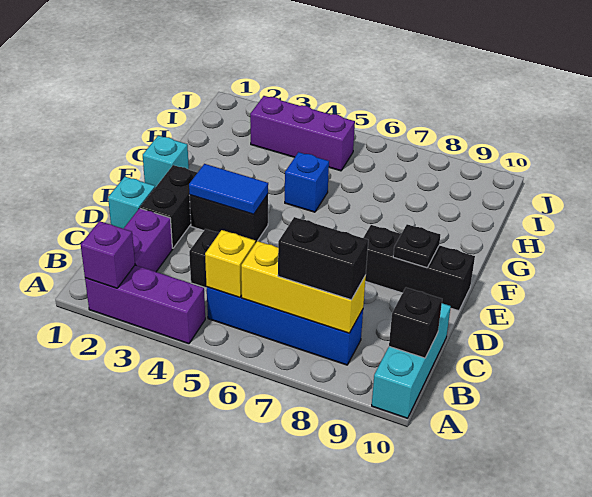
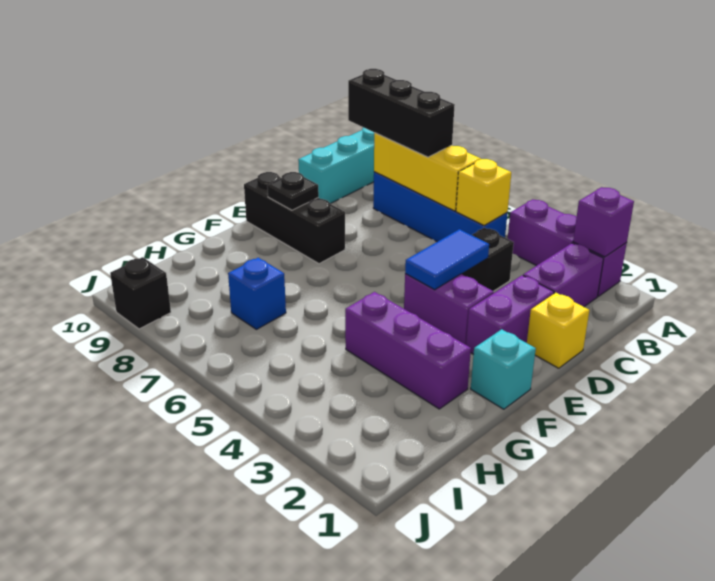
black 1x2 brick [278,217,368,300] -> black 1x3 brick [348,69,455,157]
black 1x1 brick [389,288,442,358] -> black 1x1 brick moved to [110,257,171,329]
cyan 1x1 brick [108,177,155,228] -> yellow 1x1 brick [527,293,589,368]
black 1x2 brick [140,165,198,248] -> purple 1x2 brick [466,275,554,354]
black 1x2 brick [190,194,268,243] -> purple 1x2 brick [404,274,494,345]
blue 1x2 tile [189,164,268,214] -> blue 1x2 tile turned to [405,229,489,290]
blue 1x1 brick [285,152,329,212] -> blue 1x1 brick moved to [228,258,286,329]
purple 1x3 brick [250,96,355,171] -> purple 1x3 brick moved to [345,292,471,409]

